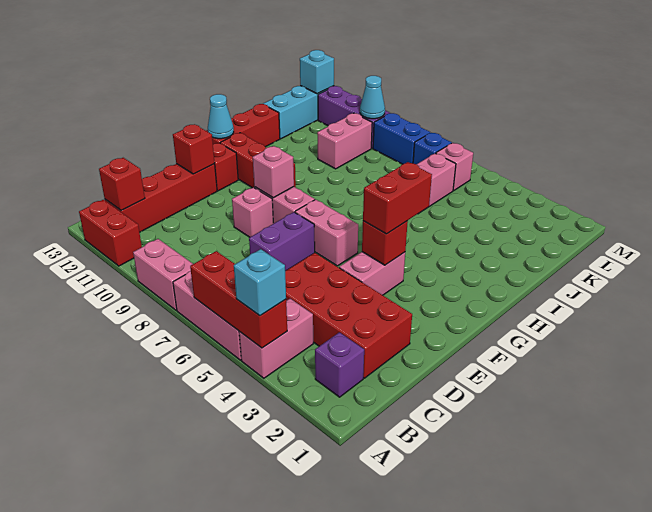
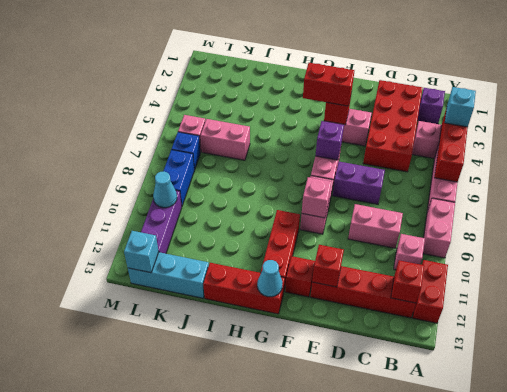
pink 1x1 brick [232,187,273,237] -> pink 1x1 brick moved to [394,234,425,270]
none -> purple 1x1 brick [315,121,344,160]
pink 1x2 brick [317,113,372,169] -> pink 1x2 brick moved to [348,204,403,248]

